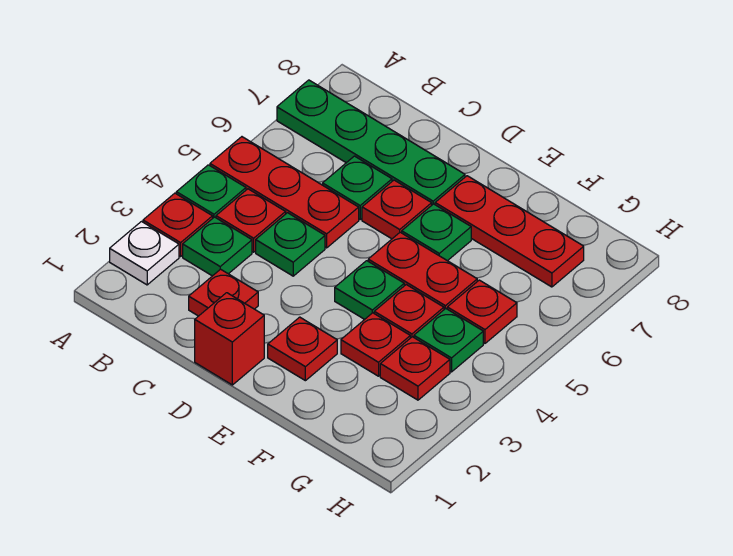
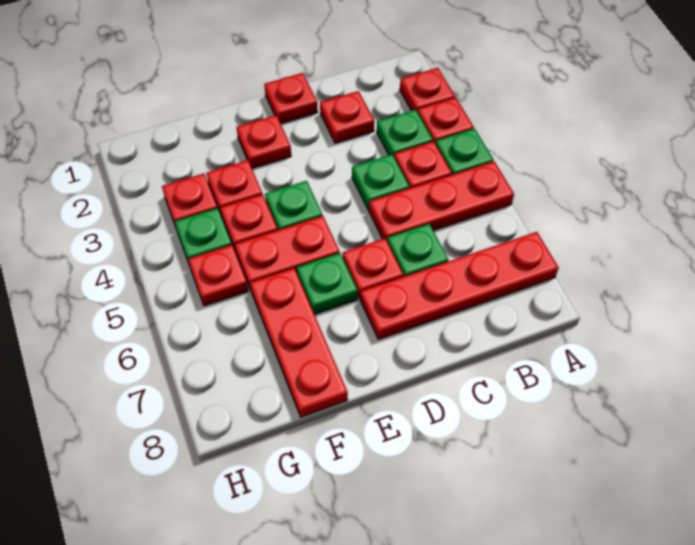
white 1x1 plate [110,222,179,285] -> red 1x1 plate [400,68,455,112]
green 1x4 plate [277,80,465,205] -> red 1x4 plate [360,232,559,339]
red 1x1 brick [195,293,264,385] -> red 1x1 plate [264,73,318,124]
red 1x3 plate [435,176,584,287] -> red 1x3 plate turned to [250,268,348,417]

